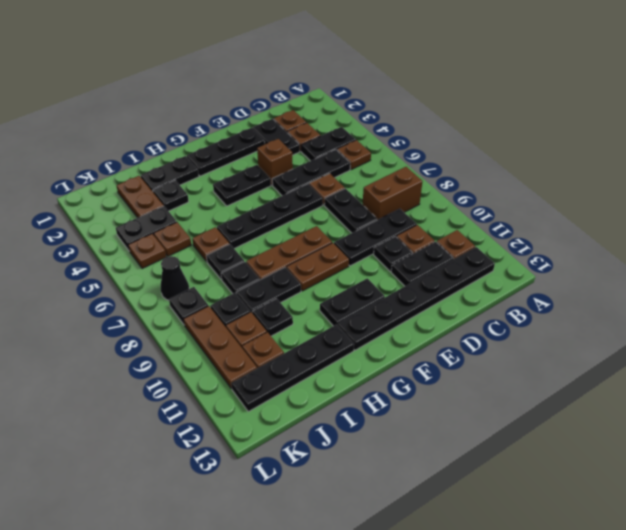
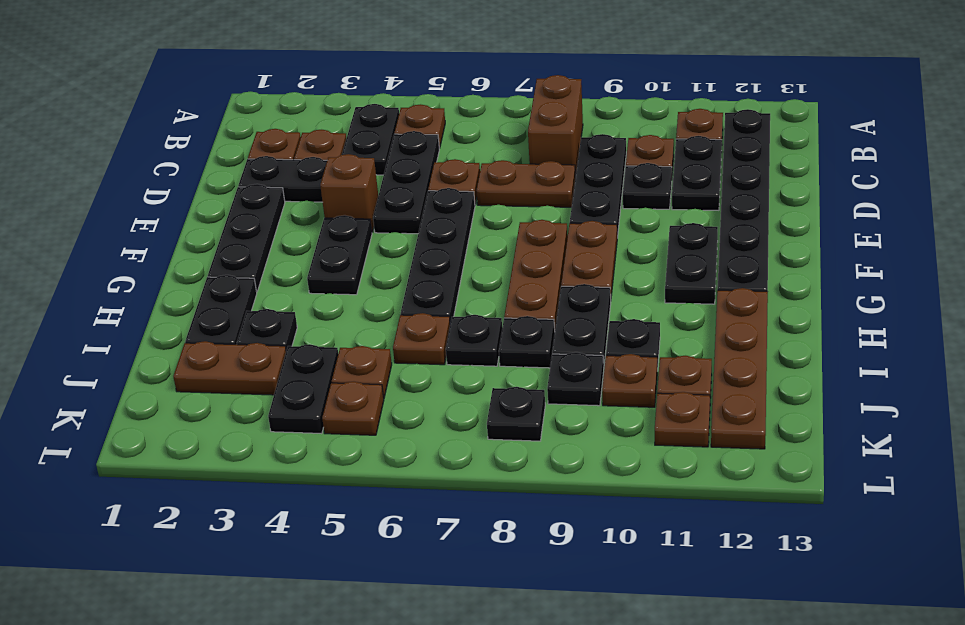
black 1x2 plate [324,188,377,233] -> brown 1x2 plate [476,160,575,207]
black 1x4 plate [231,324,354,412] -> brown 1x4 plate [711,288,768,449]
black 1x1 cone [161,256,189,300] -> none
brown 1x3 plate [184,306,257,388] -> brown 1x1 plate [655,392,710,447]

